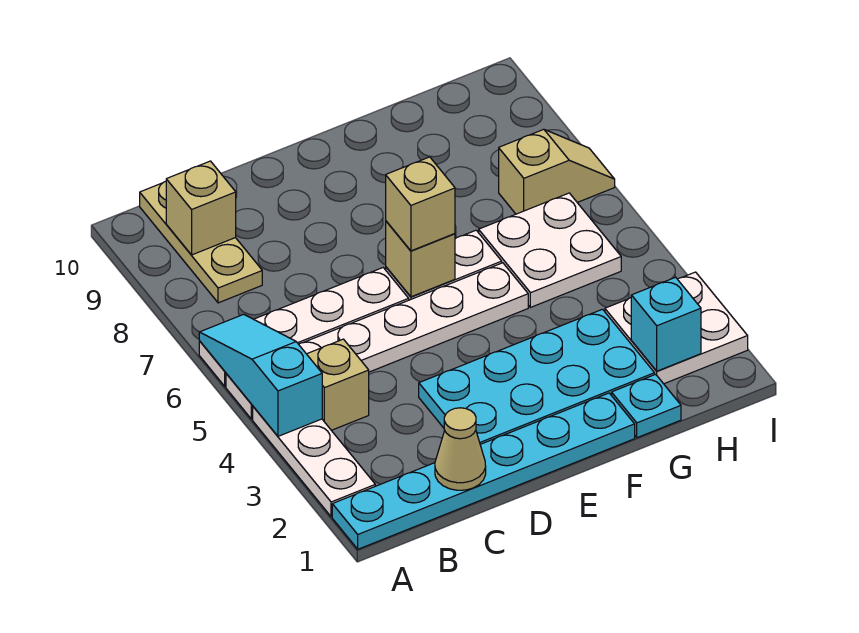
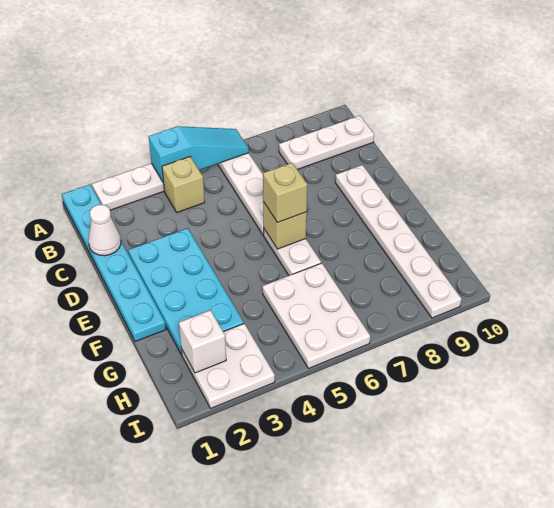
white 1x6 plate [226,263,528,419] -> white 1x6 plate moved to [335,165,461,318]
tan 1x3 plate [140,181,262,303] -> white 1x3 plate [279,116,374,170]
tan 1x1 brick [166,161,236,255] -> none
tan 1x1 cone [435,408,486,490] -> white 1x1 cone [88,205,121,256]
cyan 1x1 plate [612,374,681,438] -> none
white 2x2 plate [479,193,621,307] -> white 2x3 plate [262,263,370,369]
cyan 1x1 brick [631,277,701,371] -> white 1x1 brick [179,310,226,373]
tan 1x2 slope [499,129,615,214] -> none

